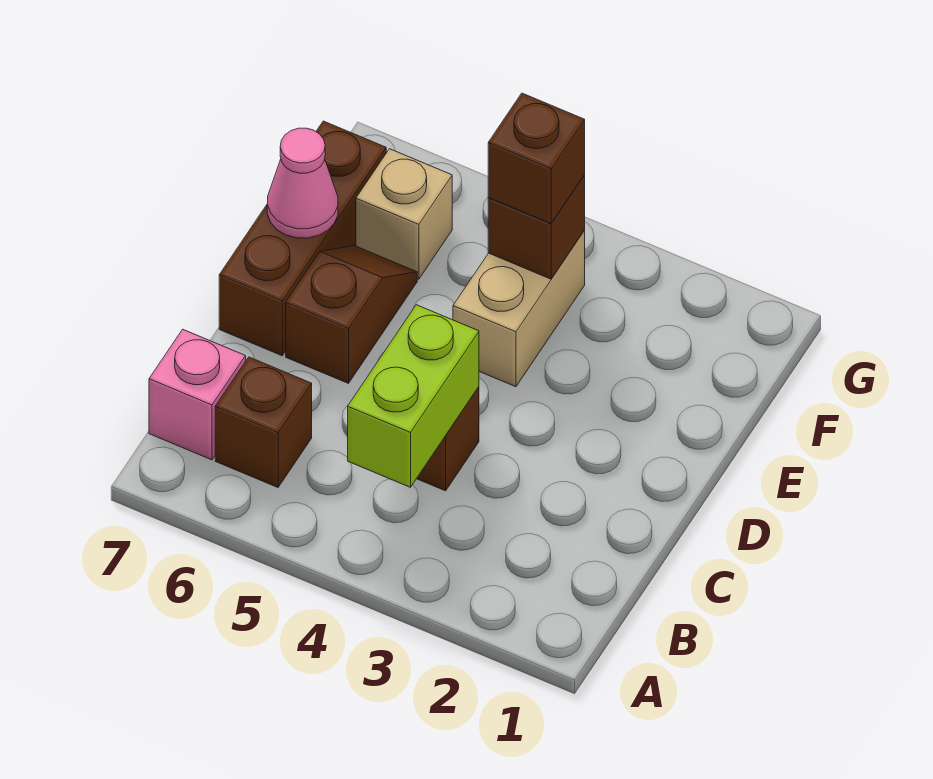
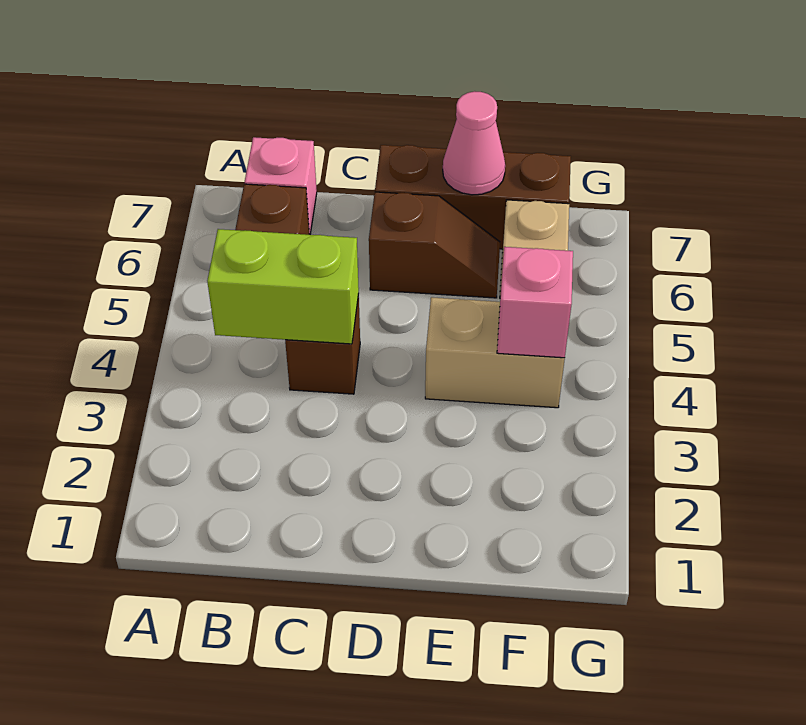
brown 1x1 brick [488,175,585,279] -> pink 1x1 brick [497,247,573,358]
brown 1x1 brick [488,93,585,224] -> none

